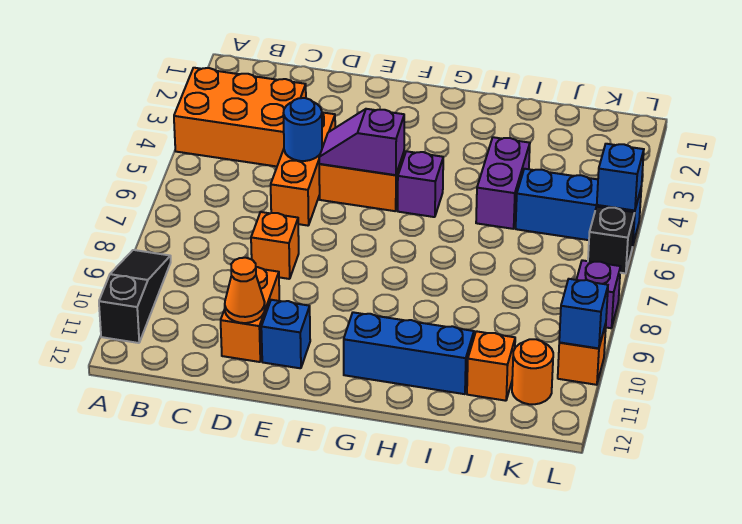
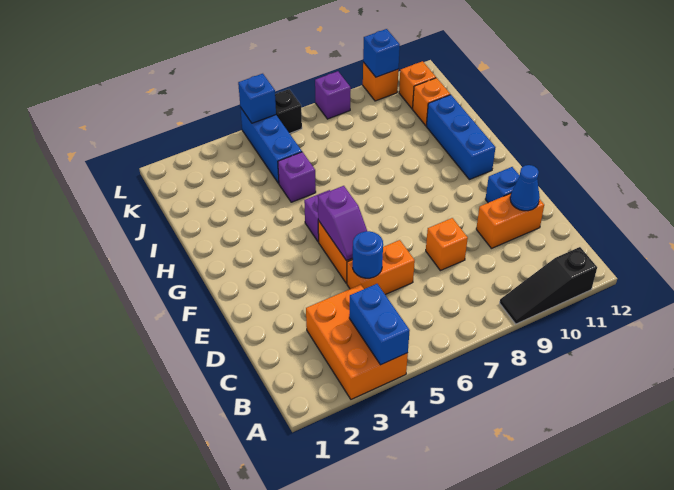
none -> blue 1x2 brick [349,284,410,365]
orange 1x3 brick [271,112,335,226] -> orange 1x2 brick [347,240,415,295]
orange 1x1 cone [225,258,265,323] -> blue 1x1 cone [510,165,540,211]
purple 1x2 brick [476,137,530,229] -> purple 1x1 brick [278,152,316,202]
orange 1x1 round brick [512,339,553,404] -> orange 1x1 brick [399,61,436,109]

